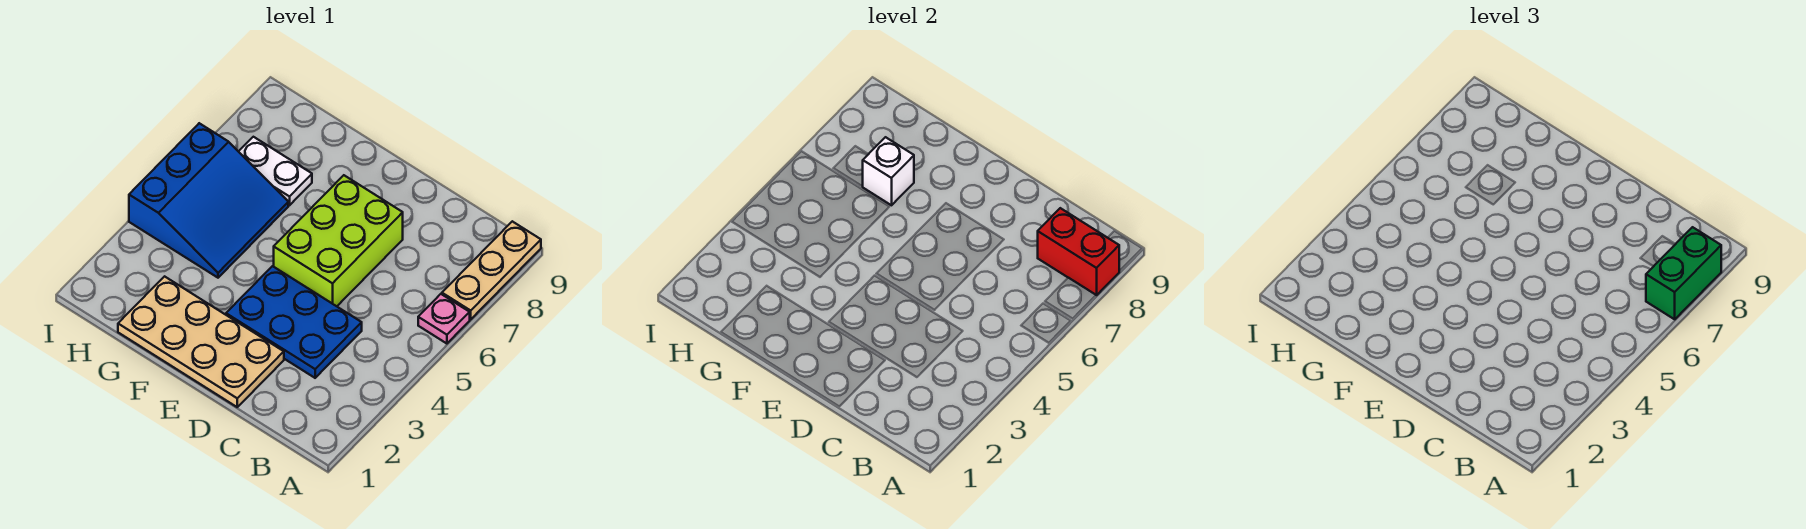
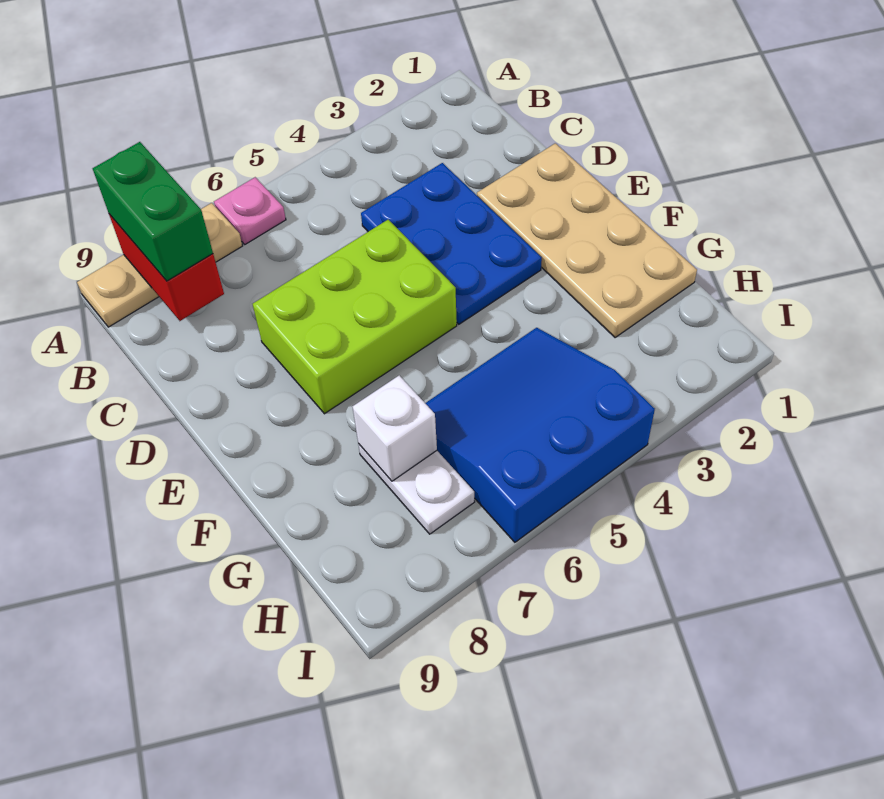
green 1x2 brick [1646,227,1721,319] -> green 1x2 brick turned to [93,142,213,281]

